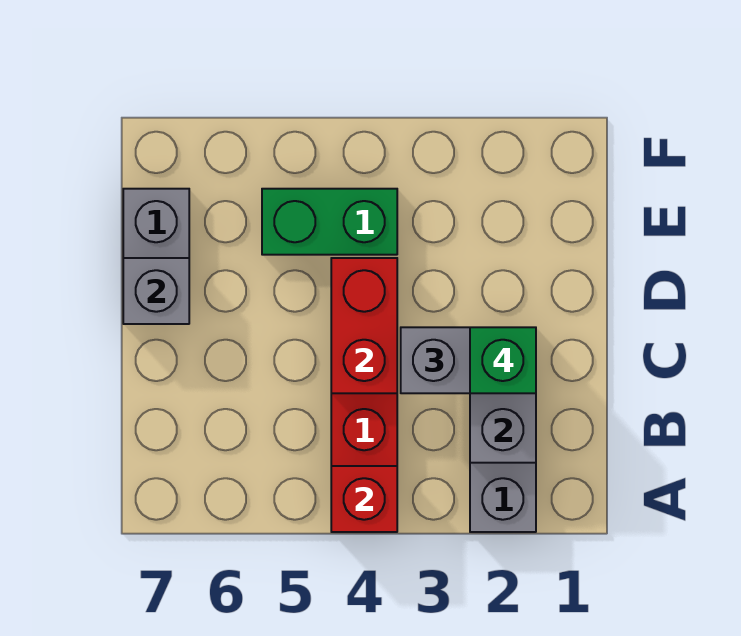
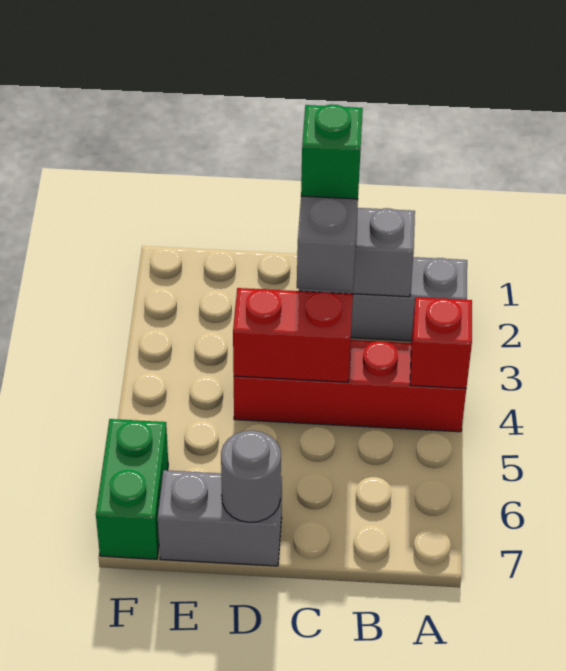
grey 1x1 brick [123,258,189,324] -> grey 1x1 round brick [221,430,281,522]
green 1x2 brick [262,189,397,255] -> green 1x2 brick moved to [96,419,168,559]

